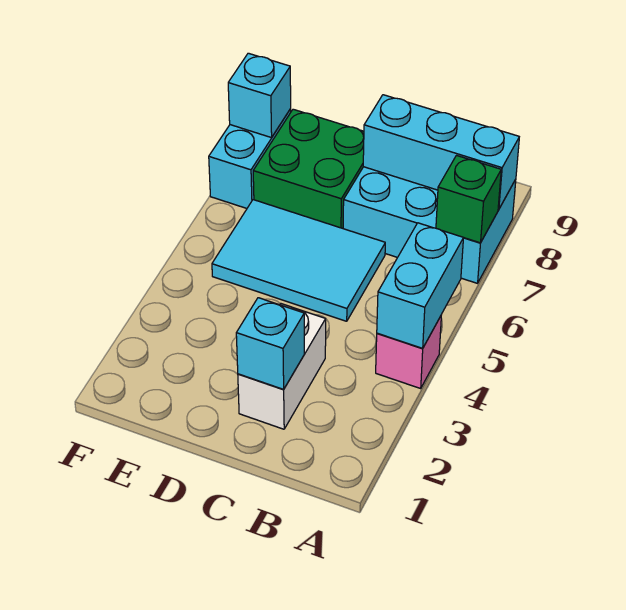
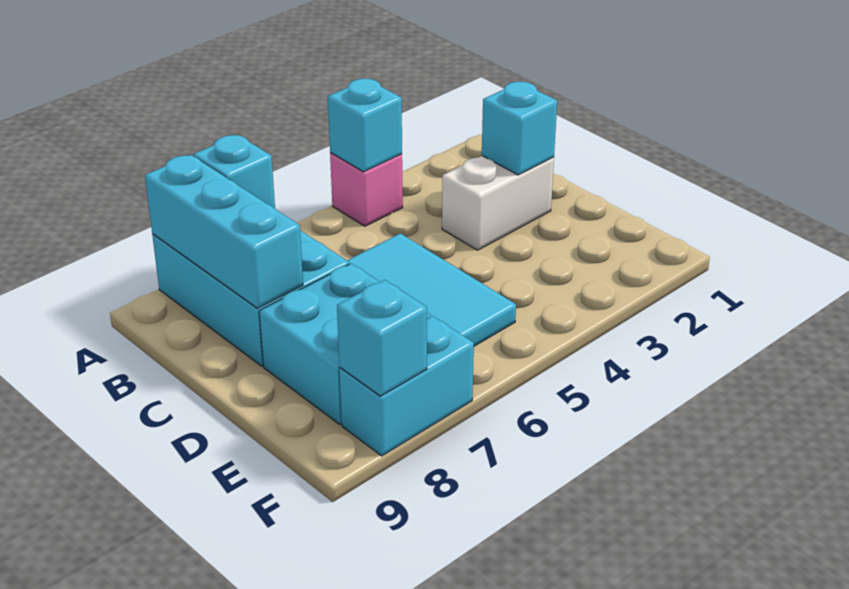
cyan 1x2 brick [377,223,463,348] -> cyan 1x1 brick [328,79,402,172]
green 1x1 brick [436,156,501,243] -> cyan 1x1 brick [193,135,275,209]
green 2x2 brick [253,109,364,228] -> cyan 2x2 brick [259,263,430,425]

